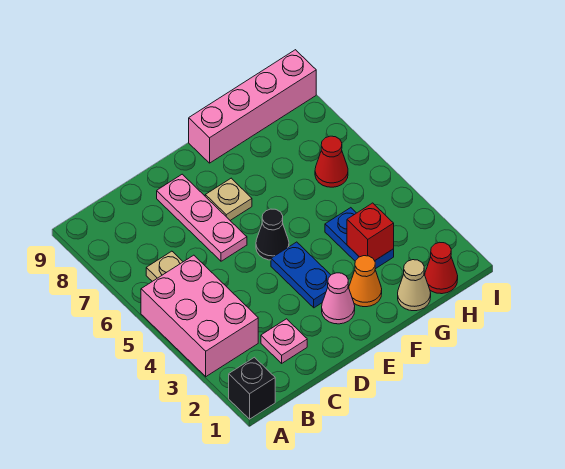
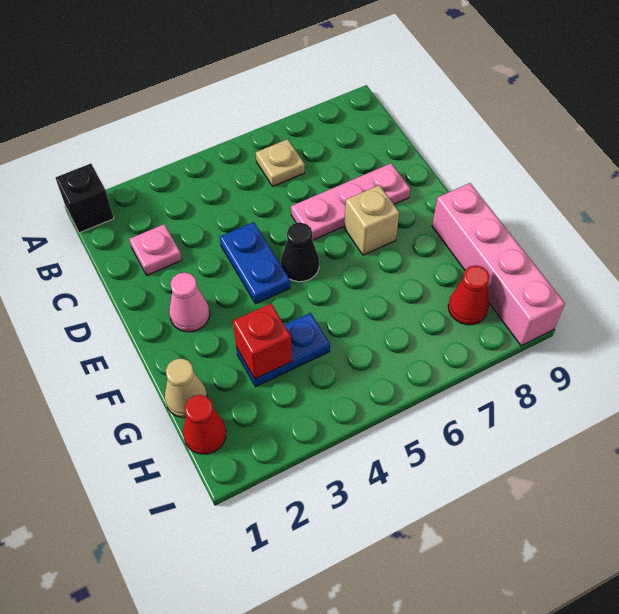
pink 2x3 brick [141,255,258,377] -> none
blue 1x2 plate [271,242,331,308] -> blue 1x2 plate turned to [220,222,290,304]
tan 1x1 plate [205,178,252,220] -> tan 1x1 brick [344,185,399,255]
orange 1x1 cone [349,256,382,307] -> none
red 1x1 cone [315,136,348,187] -> red 1x1 cone moved to [448,265,490,325]

